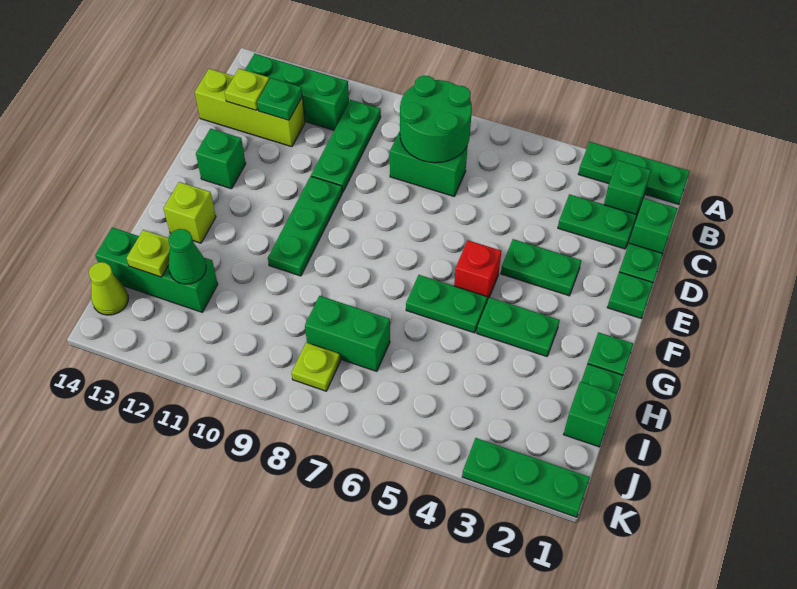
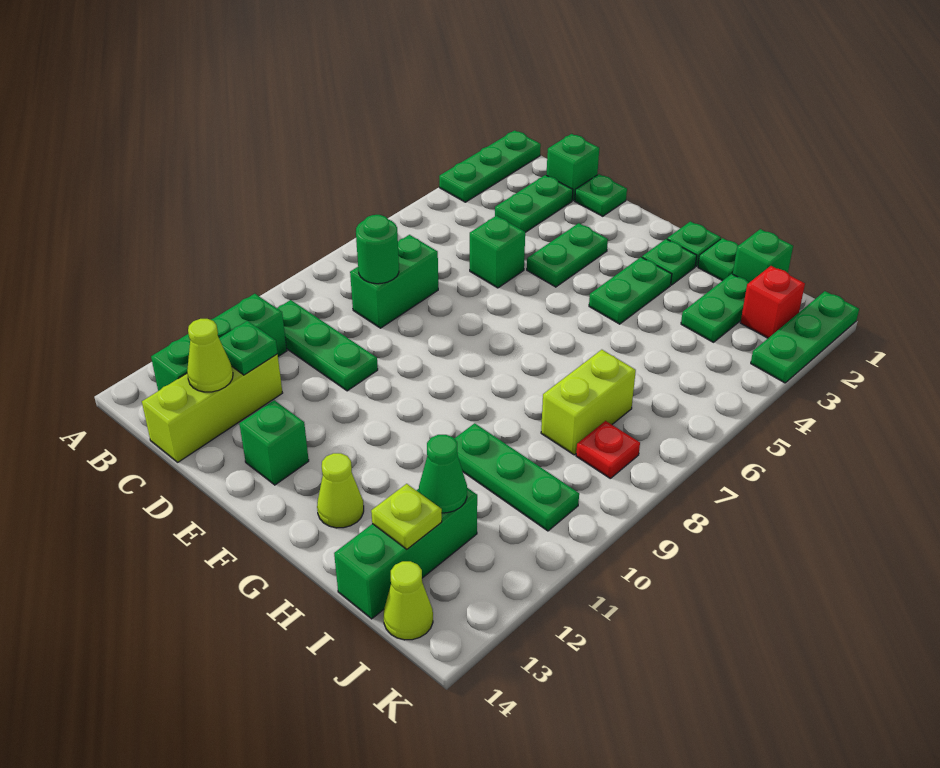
green 1x1 brick [604,160,651,217] -> green 1x1 brick moved to [470,216,525,288]
green 2x2 round brick [400,76,472,163] -> green 1x1 round brick [356,215,399,284]
lime 1x1 plate [225,69,269,110] -> lime 1x1 cone [187,319,233,392]
green 1x1 plate [607,272,653,319] -> green 1x1 plate moved to [642,239,697,285]
green 1x3 plate [268,176,342,276] -> green 1x3 plate moved to [454,423,579,531]
red 1x1 brick [454,240,501,301] -> red 1x1 brick moved to [741,266,805,338]
green 1x2 plate [406,275,487,333] -> green 1x2 plate moved to [681,274,749,342]
lime 1x1 brick [163,182,216,243] -> lime 1x1 cone [317,453,364,528]
green 1x2 brick [305,296,390,371] -> lime 1x2 brick [541,350,636,455]
lime 1x1 plate [292,343,341,391] -> red 1x1 plate [576,421,640,479]

